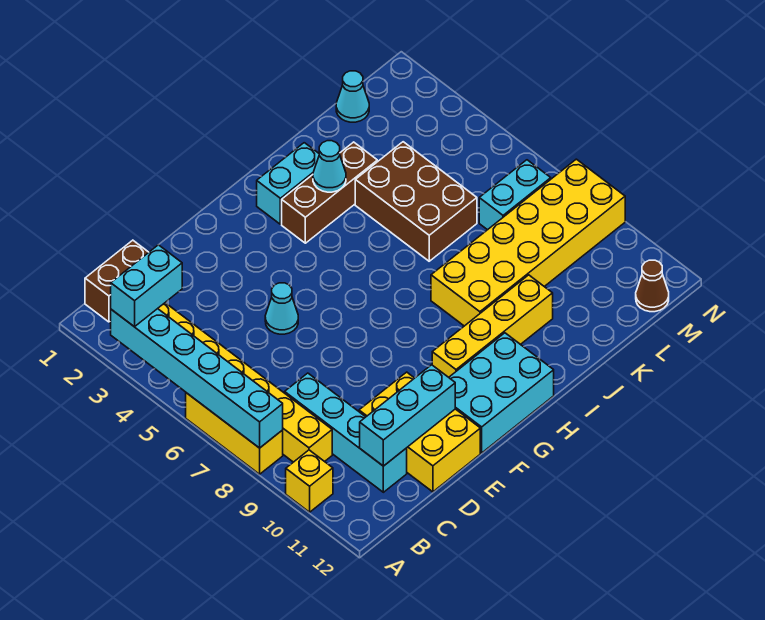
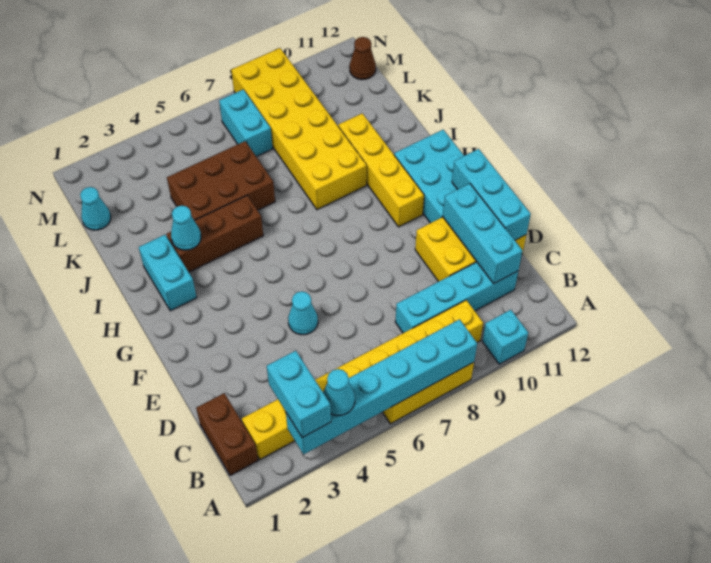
none -> cyan 1x1 cone [323,369,355,416]
yellow 1x1 brick [286,450,333,512] -> cyan 1x1 brick [482,310,528,364]
none -> cyan 1x3 brick [452,149,531,240]
brown 1x3 brick [282,142,377,243] -> brown 1x3 brick turned to [167,196,263,272]

